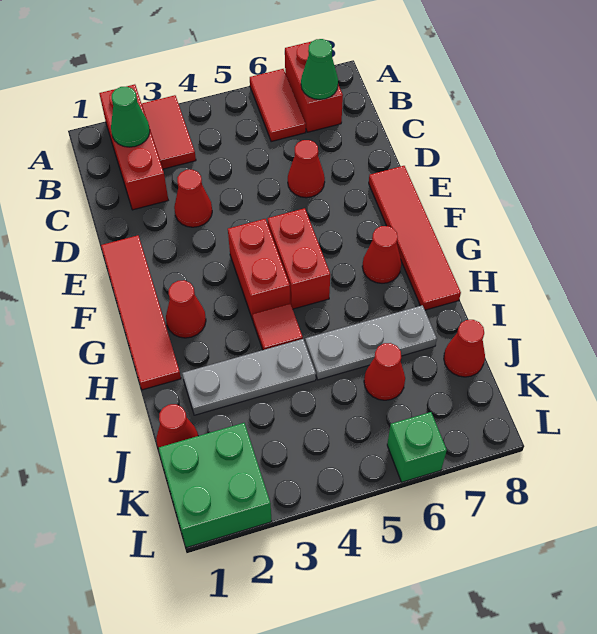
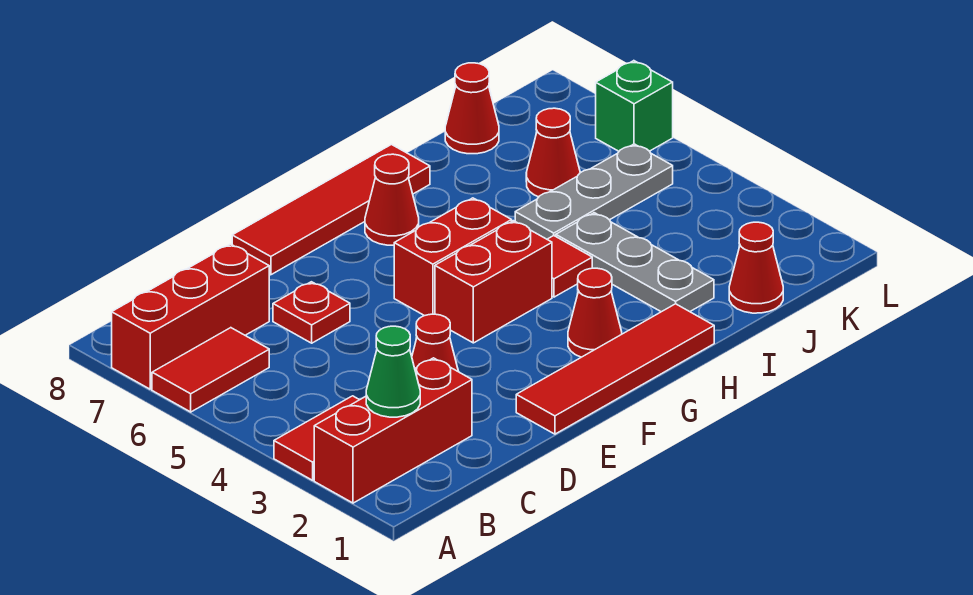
red 1x2 brick [285,42,343,132] -> red 1x3 brick [112,244,269,389]
green 1x1 cone [301,39,338,100] -> none
red 1x1 cone [288,140,325,198] -> red 1x1 plate [273,282,350,343]
grey 1x3 plate [305,305,437,380] -> grey 1x3 plate turned to [515,144,673,239]
green 2x2 brick [158,423,272,548] -> none

